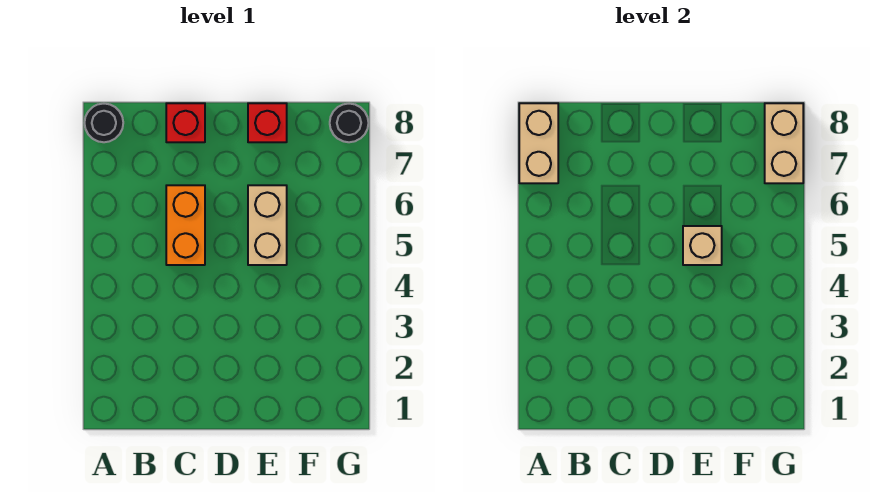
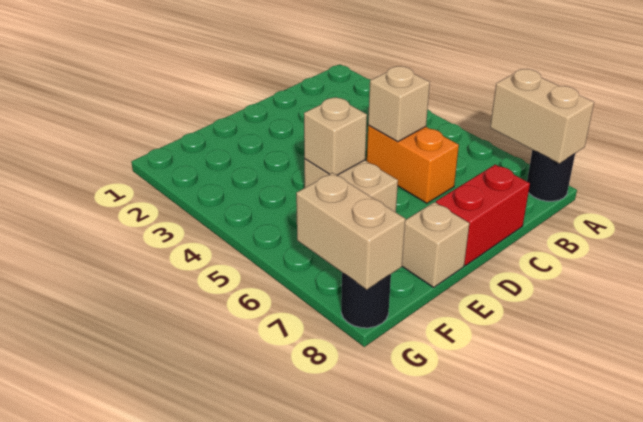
none -> tan 1x1 brick [368,66,430,142]
red 1x1 brick [166,103,205,142] -> red 1x2 brick [436,164,530,266]
red 1x1 brick [248,103,287,142] -> tan 1x1 brick [402,202,470,287]

